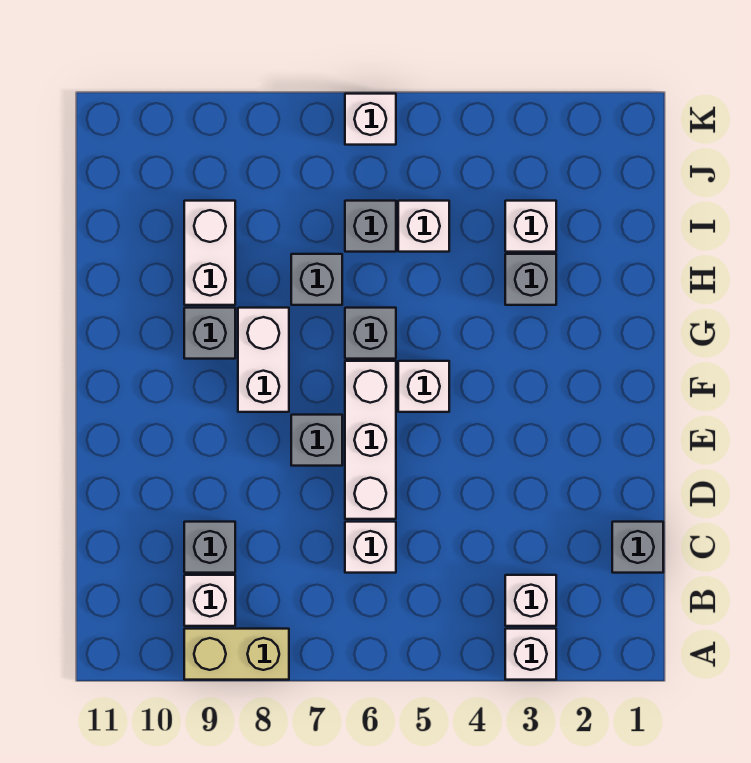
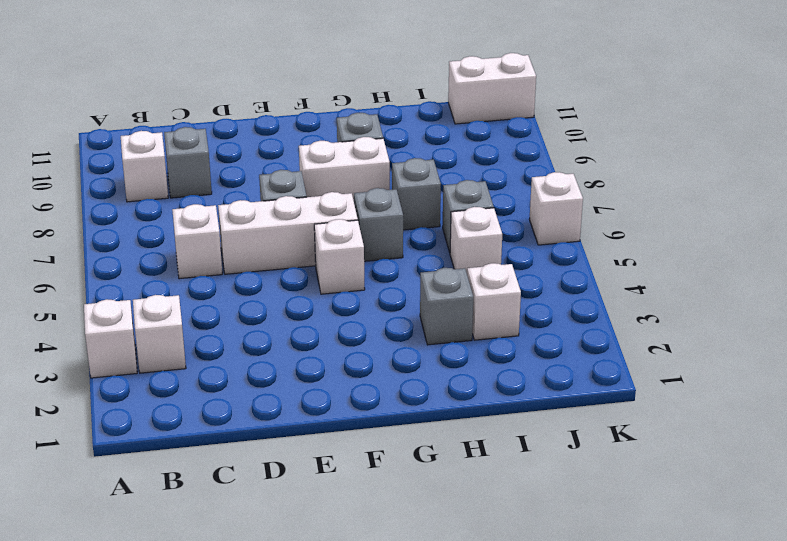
tan 1x2 brick [184,629,289,680] -> none
grey 1x1 brick [612,522,663,573] -> none
white 1x2 brick [184,201,235,305] -> white 1x2 brick moved to [448,53,536,124]

